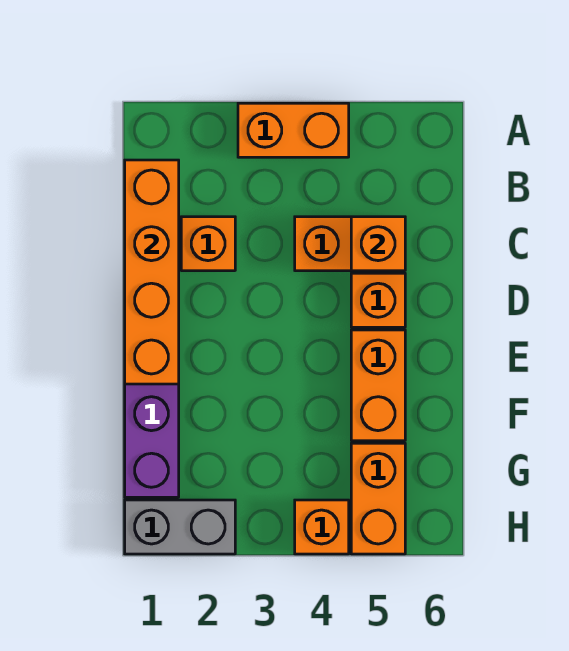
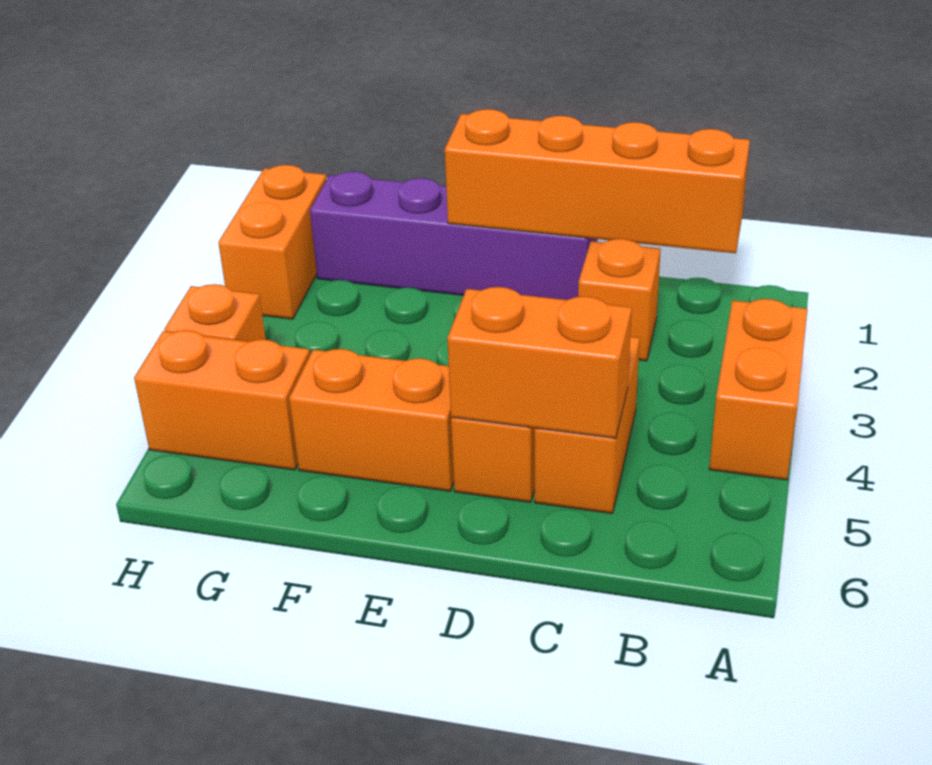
orange 1x1 brick [351,217,405,271] -> orange 1x2 brick [447,287,632,438]
grey 1x2 brick [125,500,235,554] -> orange 1x2 brick [218,165,327,319]

